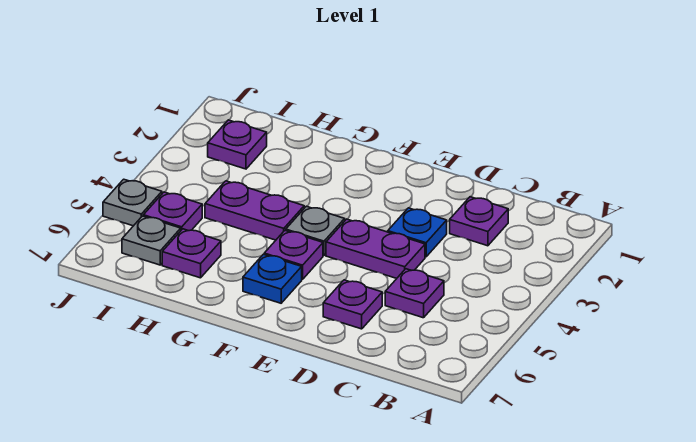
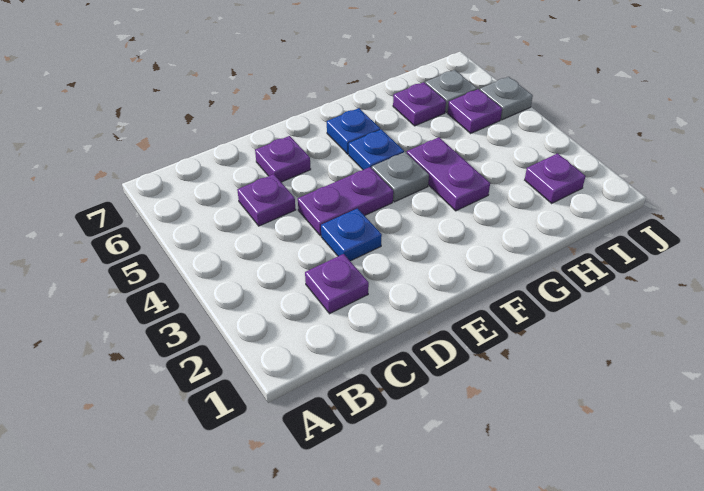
purple 1x1 plate [264,230,323,279] -> blue 1x1 plate [349,129,404,170]
purple 1x2 plate [205,181,304,240] -> purple 1x2 plate turned to [407,137,490,211]

